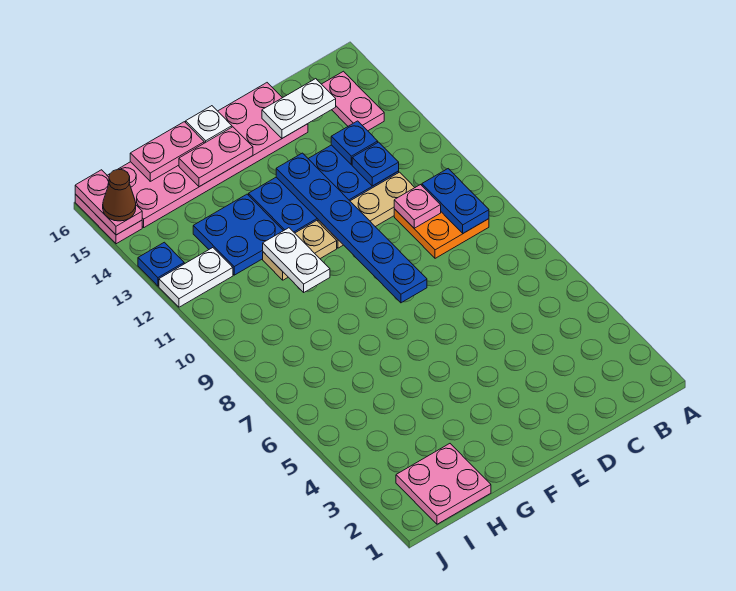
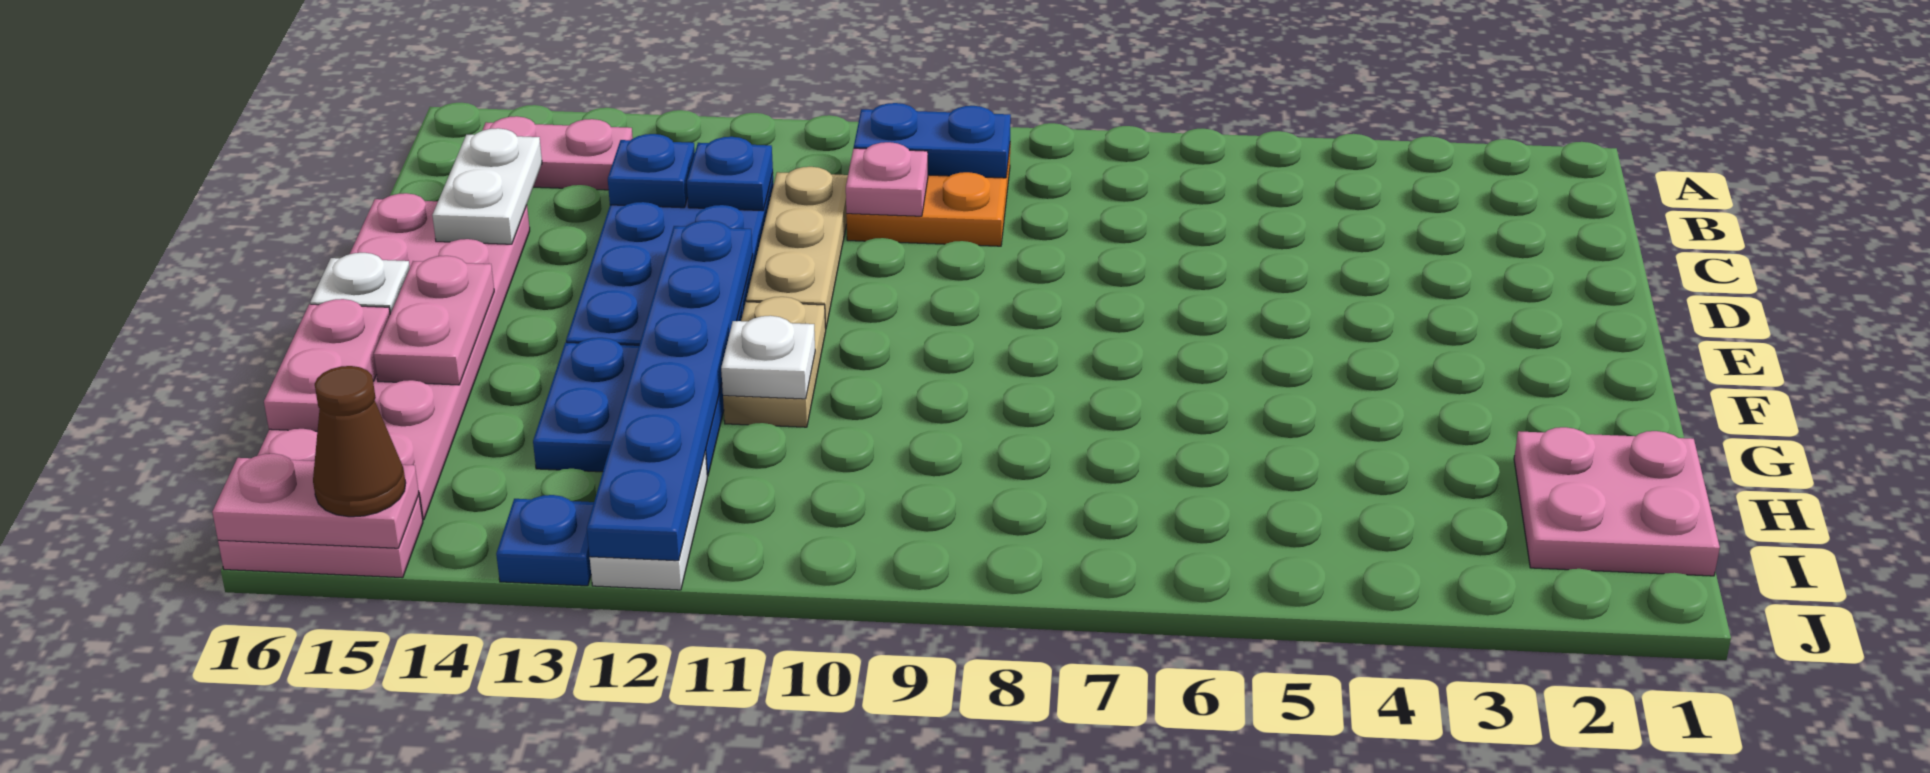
blue 1x6 plate [276,153,427,303] -> blue 1x6 plate turned to [587,220,753,561]
white 1x2 plate [263,228,330,292] -> white 1x1 plate [721,316,815,399]

